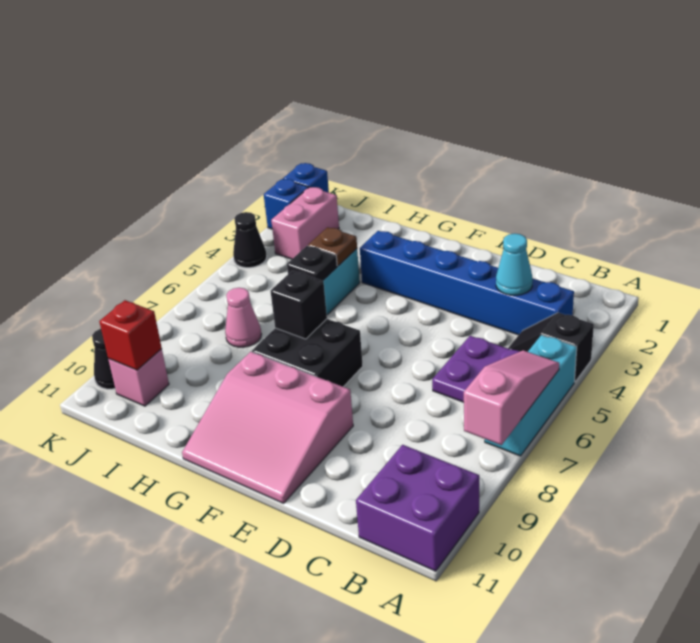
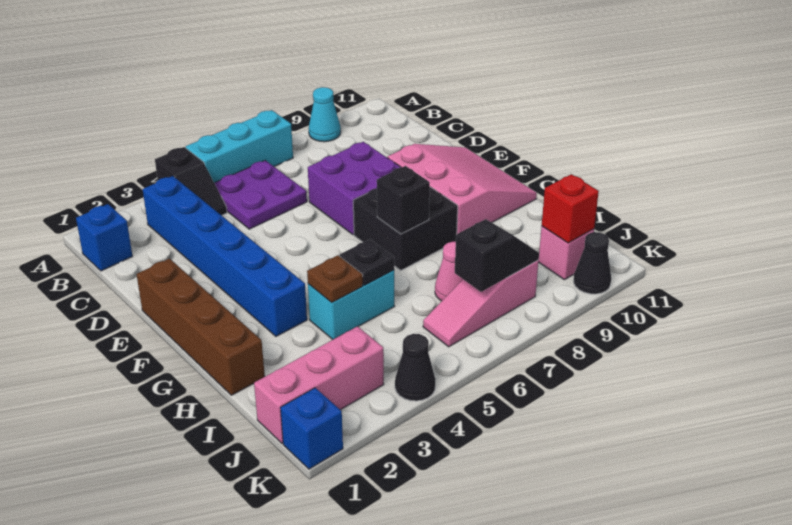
pink 1x3 slope [464,350,559,445] -> pink 1x3 slope moved to [423,260,539,347]
purple 2x2 brick [356,445,479,571] -> purple 2x2 brick moved to [308,142,400,235]
cyan 1x1 cone [496,234,533,295] -> cyan 1x1 cone moved to [309,87,341,142]
none -> brown 1x4 brick [137,259,265,395]
pink 1x2 brick [271,187,339,259] -> pink 1x3 brick [254,326,384,443]
none -> black 1x2 slope [455,219,539,292]
blue 1x1 brick [264,179,308,229] -> blue 1x1 brick moved to [76,204,132,271]

